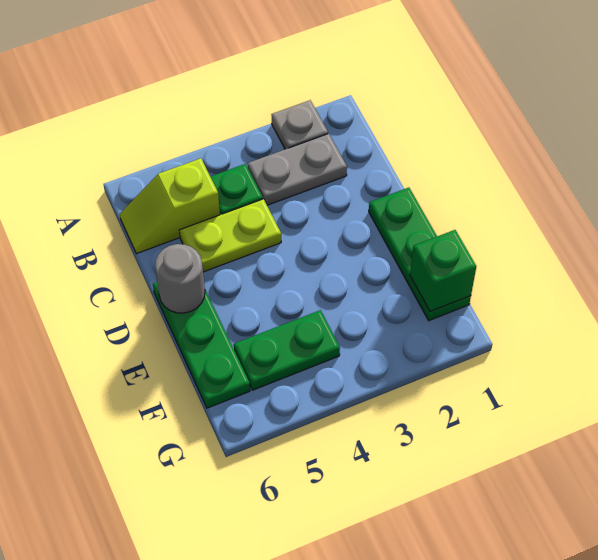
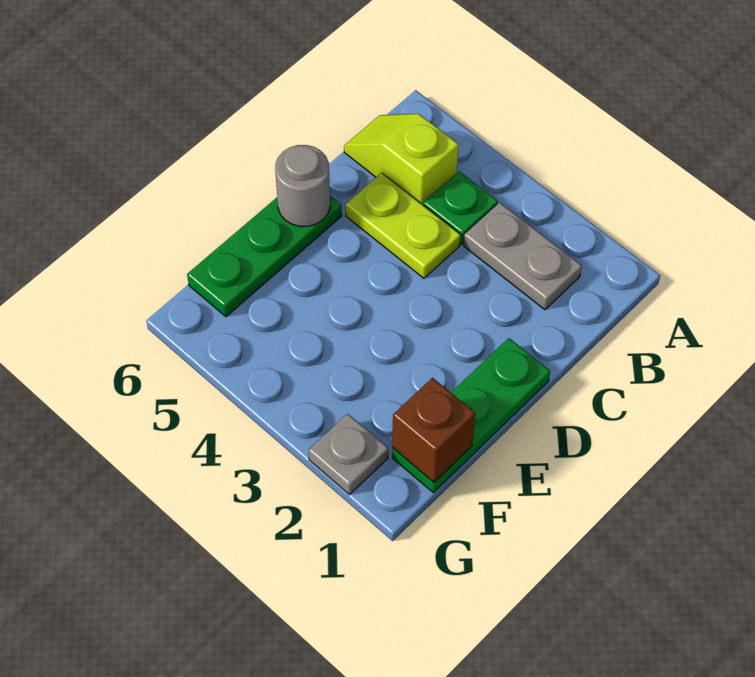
grey 1x1 plate [271,100,328,149] -> grey 1x1 plate moved to [309,414,388,495]
green 1x1 brick [410,230,476,311] -> brown 1x1 brick [392,378,475,482]
green 1x2 plate [234,310,340,390] -> none

